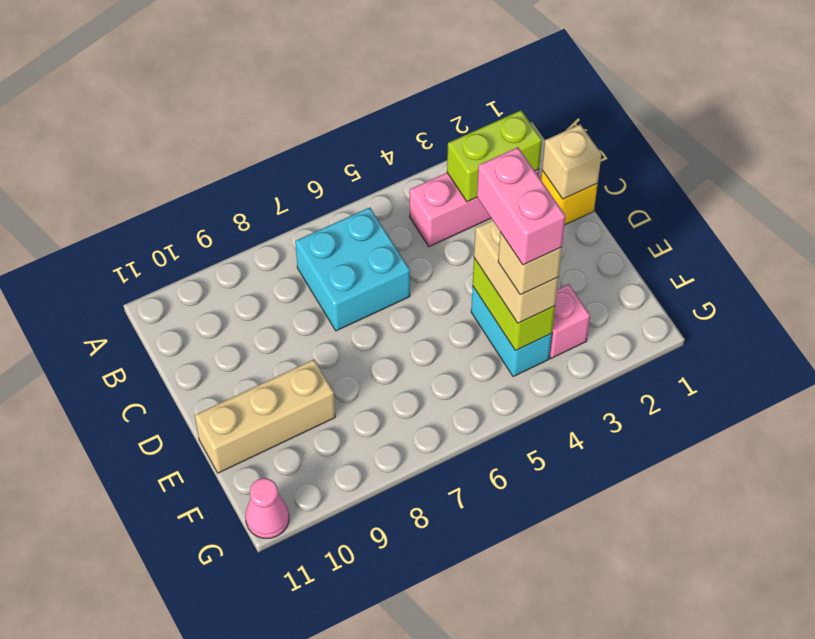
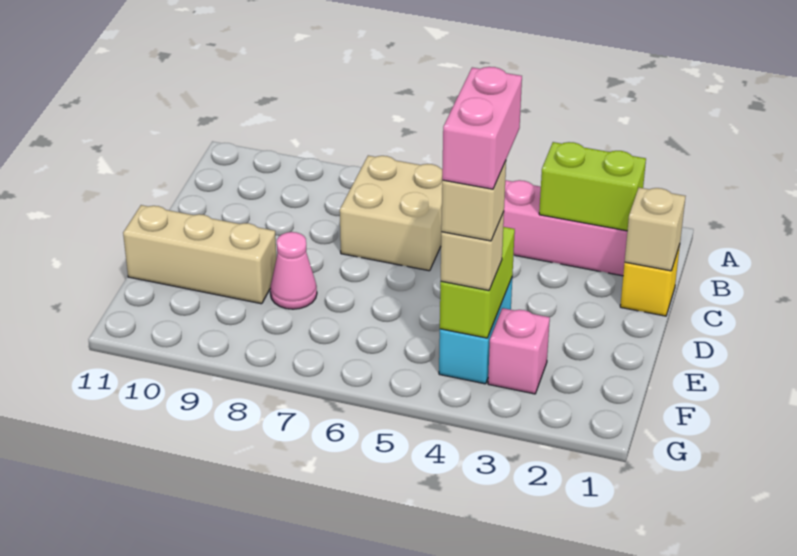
cyan 2x2 brick [295,207,410,331] -> tan 2x2 brick [340,156,443,271]
tan 1x2 brick [474,220,559,323] -> tan 1x1 brick [441,212,504,291]
pink 1x1 cone [245,478,289,538] -> pink 1x1 cone moved to [270,232,317,309]

